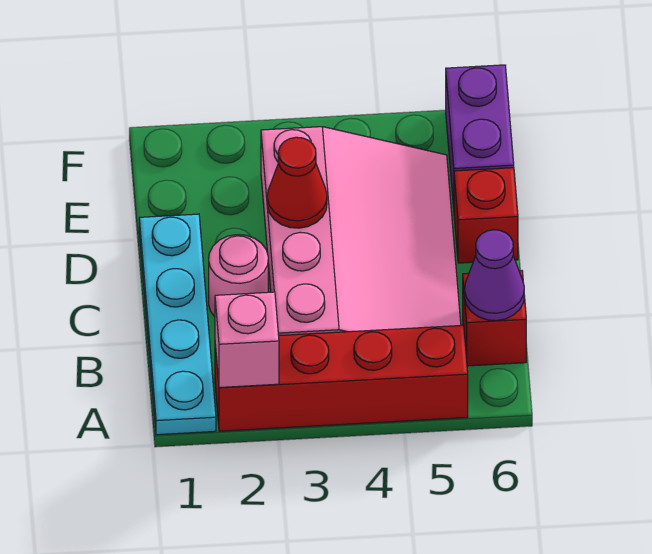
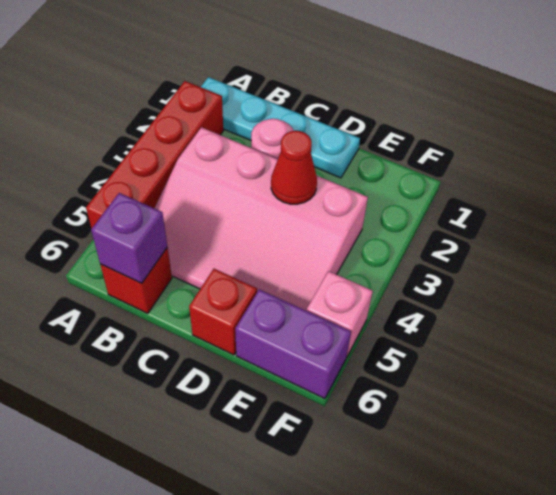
pink 1x1 brick [215,292,279,388] -> pink 1x1 brick moved to [307,271,373,357]
purple 1x1 cone [465,230,524,321] -> purple 1x1 brick [91,193,167,283]

